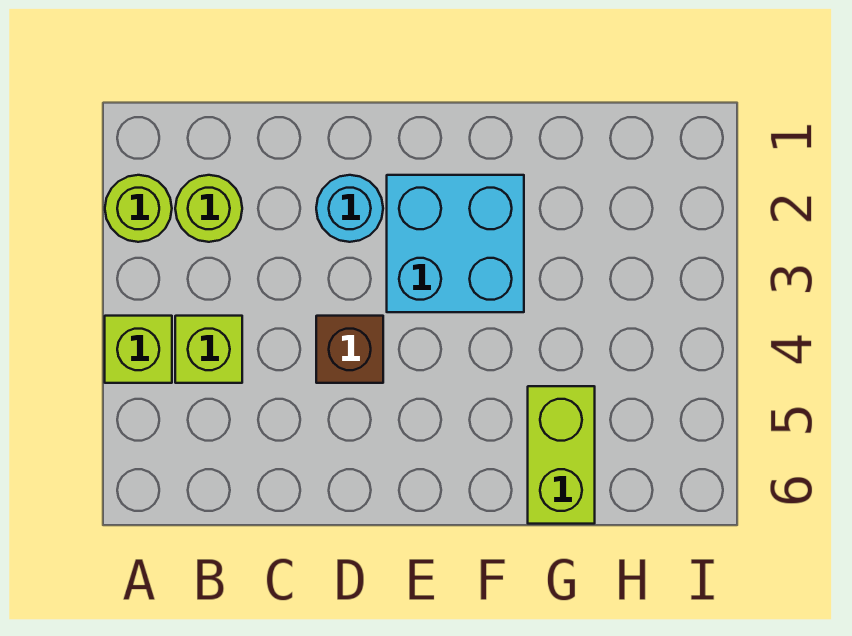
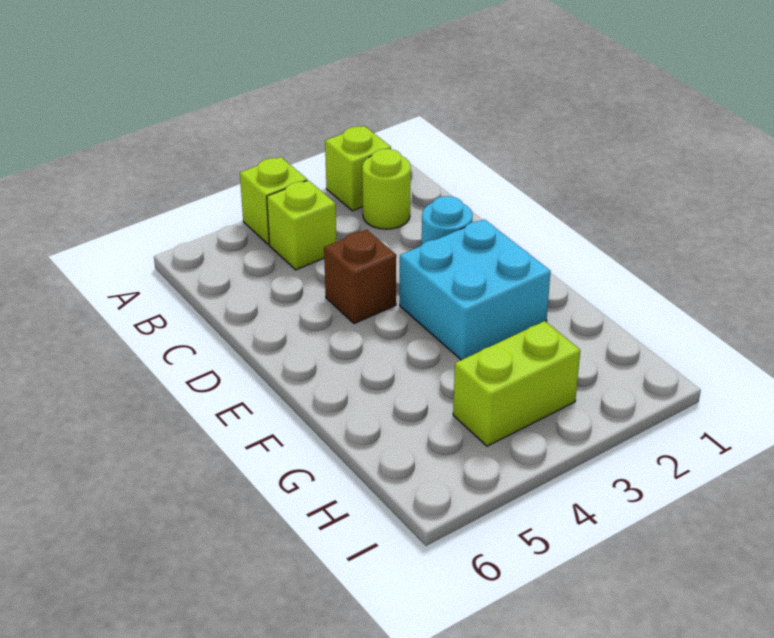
lime 1x1 round brick [105,175,172,242] -> lime 1x1 brick [325,126,391,211]
lime 1x2 brick [528,386,595,524] -> lime 1x2 brick moved to [453,321,580,446]

